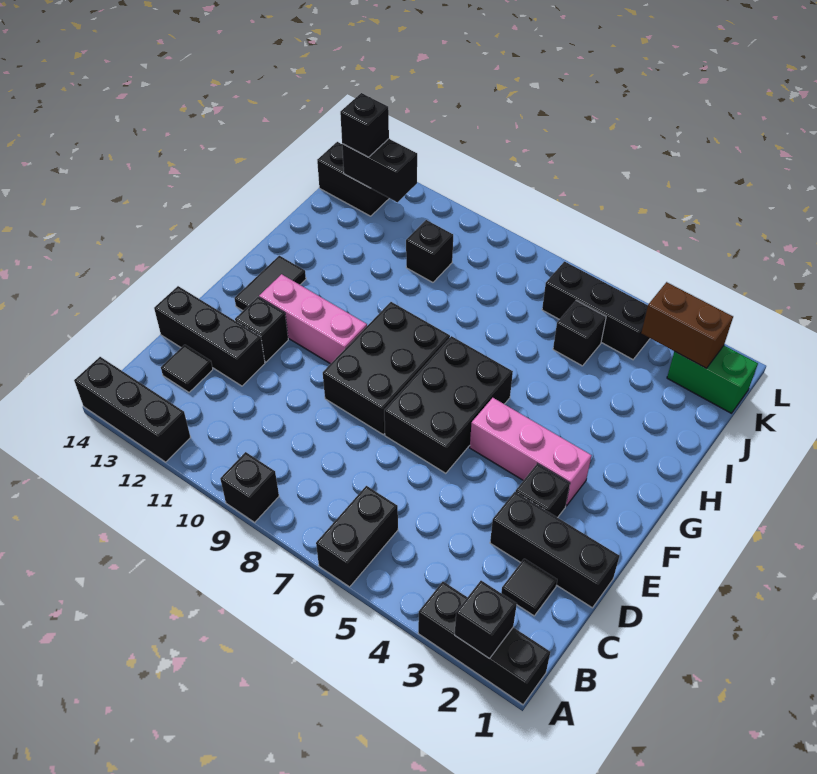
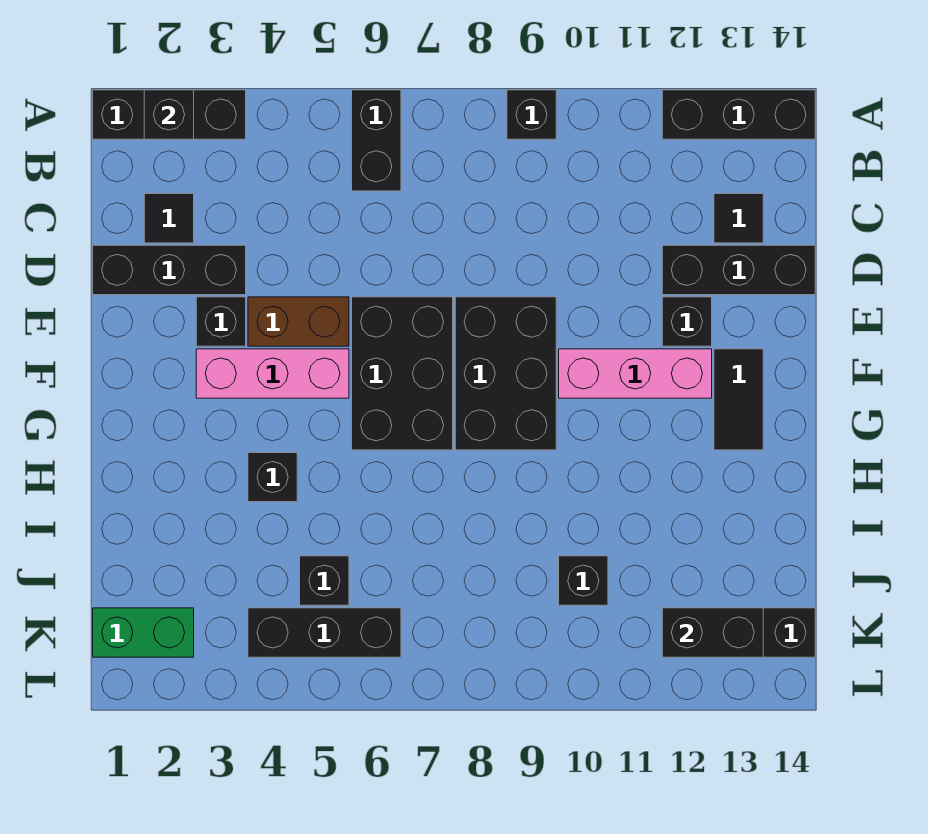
brown 1x2 brick [641,282,733,368] -> brown 1x2 brick moved to [248,297,349,346]
black 1x1 brick [340,93,389,157] -> black 1x1 brick moved to [248,453,297,502]

